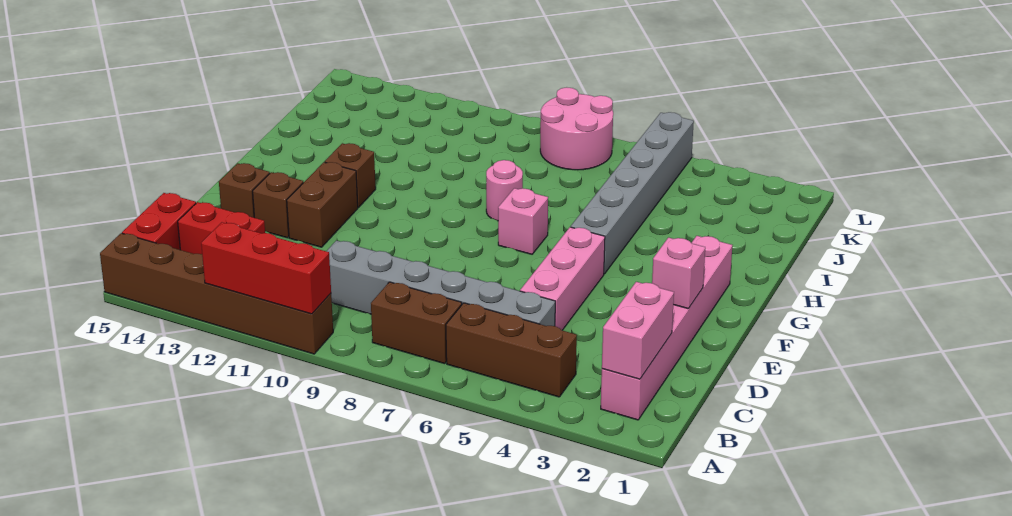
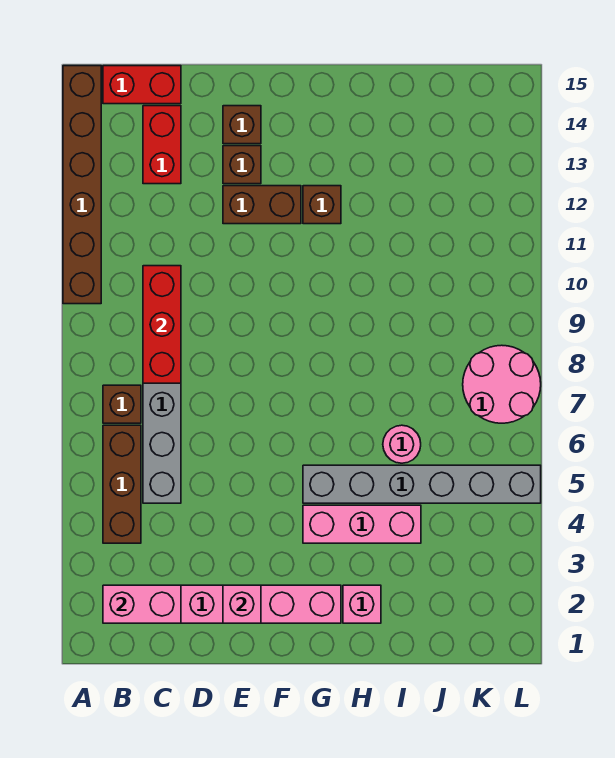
red 1x3 brick [201,222,331,314] -> red 1x3 brick moved to [143,266,181,383]
brown 1x2 brick [371,282,462,364] -> brown 1x1 brick [103,385,141,423]
pink 1x3 brick [520,227,605,330] -> pink 1x3 brick moved to [303,505,421,543]
pink 1x1 brick [498,188,548,254] -> pink 1x1 brick moved to [343,585,381,623]
pink 1x1 round brick [486,160,523,221] -> pink 1x1 round brick moved to [383,425,421,463]

